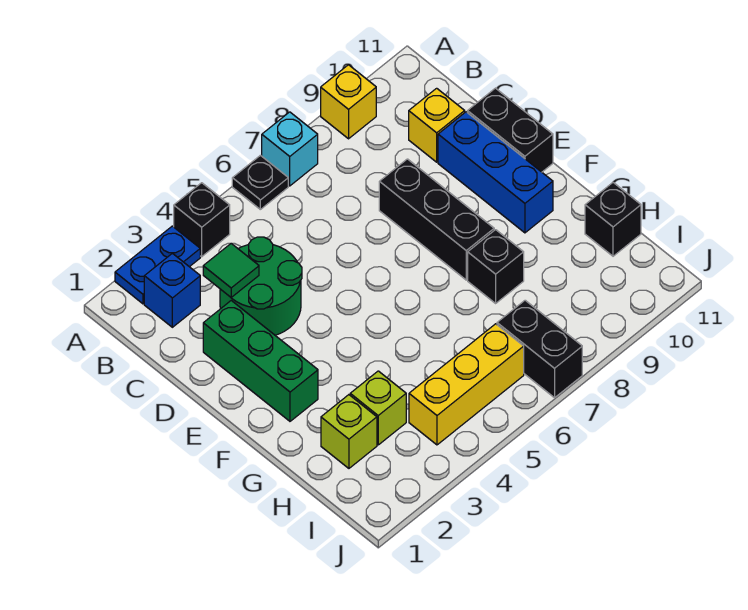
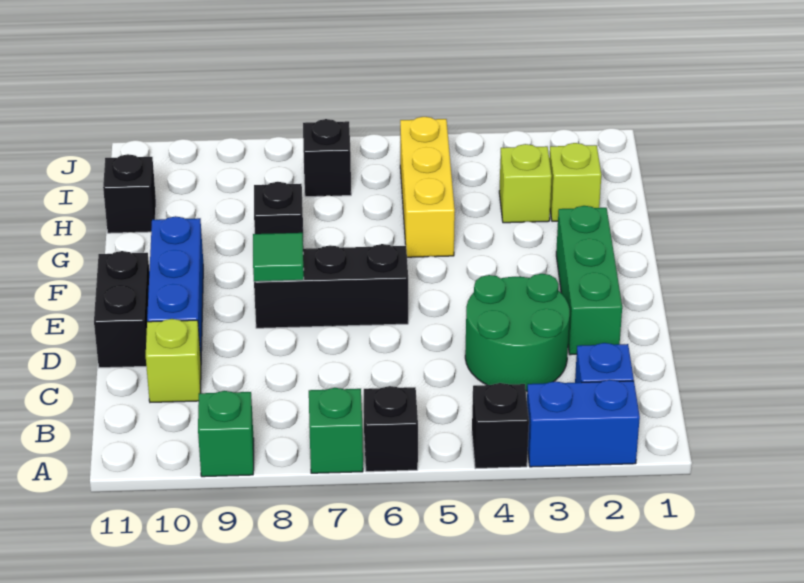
blue 1x2 plate [115,226,200,304] -> blue 1x2 brick [527,380,640,467]
black 1x1 plate [232,155,288,209] -> black 1x1 brick [364,386,418,472]
cyan 1x1 brick [262,112,318,186] -> green 1x1 brick [309,388,363,473]
yellow 1x1 brick [321,65,376,139] -> green 1x1 brick [198,391,254,477]
green 1x1 tile [203,243,259,297] -> green 1x1 tile moved to [253,233,304,282]
yellow 1x1 brick [409,88,465,162] -> lime 1x1 brick [146,319,201,402]
black 1x3 brick [379,159,494,280] -> black 1x3 brick turned to [254,244,408,328]
yellow 1x3 brick [409,324,524,445] -> yellow 1x3 brick turned to [400,117,455,257]
black 1x2 brick [497,300,582,398] -> black 1x1 brick [303,119,351,197]

